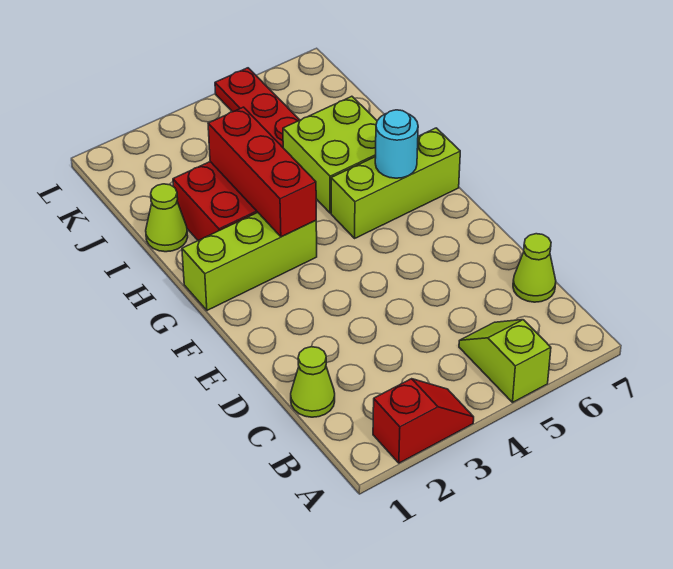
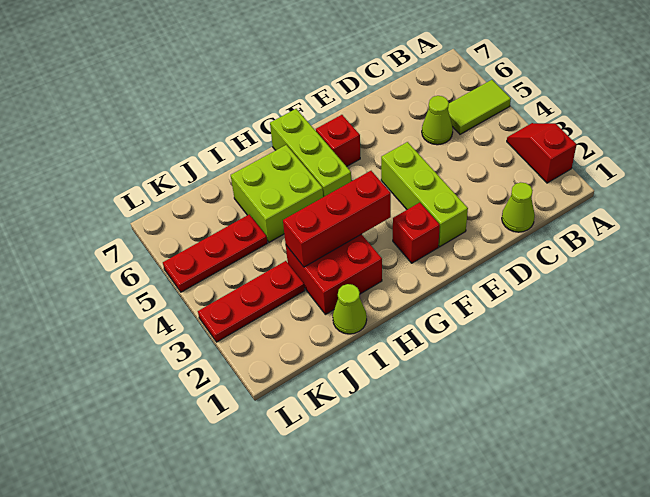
lime 1x2 slope [459,320,551,402] -> lime 1x2 tile [448,80,511,134]
lime 1x1 cone [513,234,556,302] -> lime 1x1 cone moved to [422,96,453,145]
none -> red 1x1 brick [393,203,440,263]
none -> red 1x1 brick [316,115,360,167]
lime 1x3 brick [182,212,317,310] -> lime 1x3 brick moved to [381,142,468,247]
cyan 1x1 round brick [375,110,418,178] -> none
none -> red 1x3 plate [198,261,305,342]

